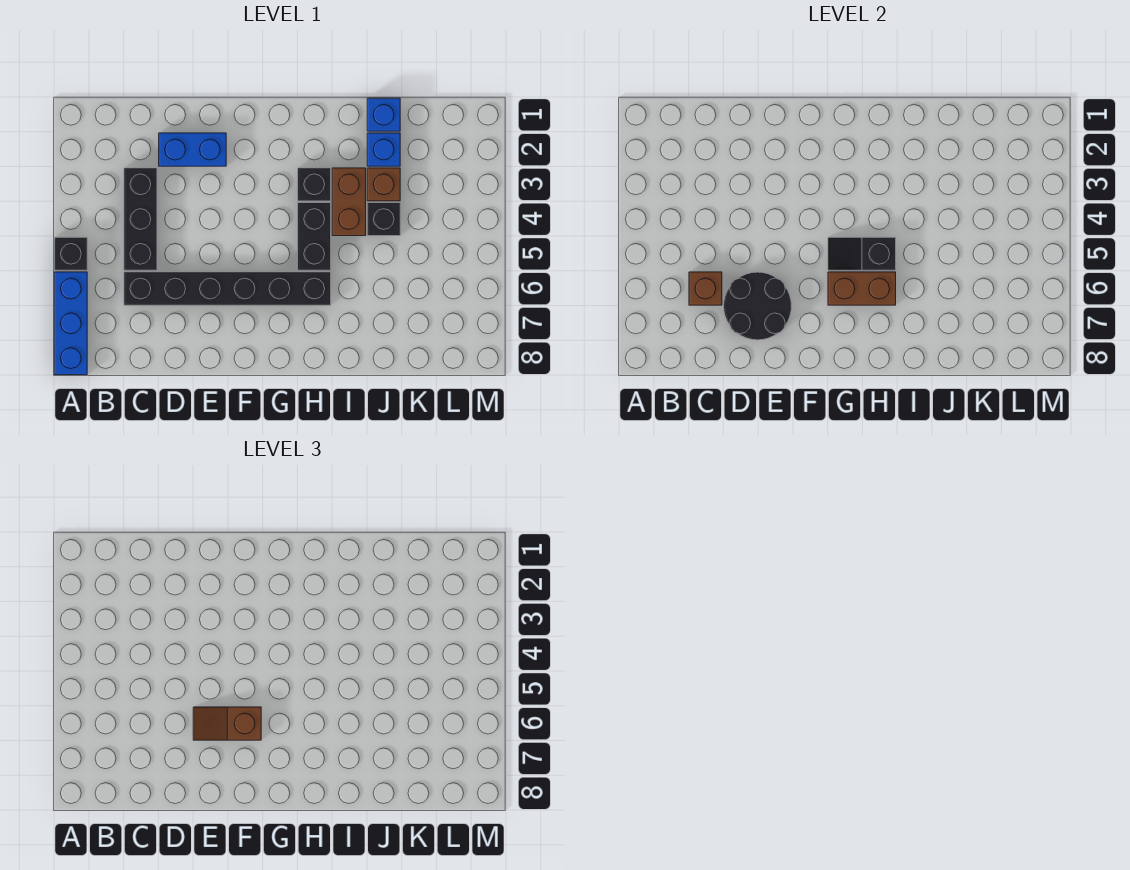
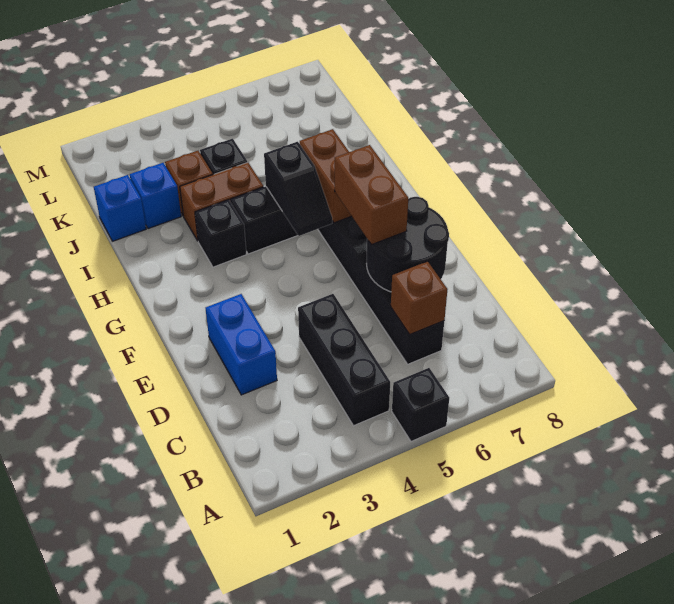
blue 1x3 brick [54,272,87,375] -> none
black 1x3 brick [124,168,157,270] -> black 1x3 brick turned to [298,294,390,426]
brown 1x2 slope [193,707,261,740] -> brown 1x2 brick [335,145,408,245]

